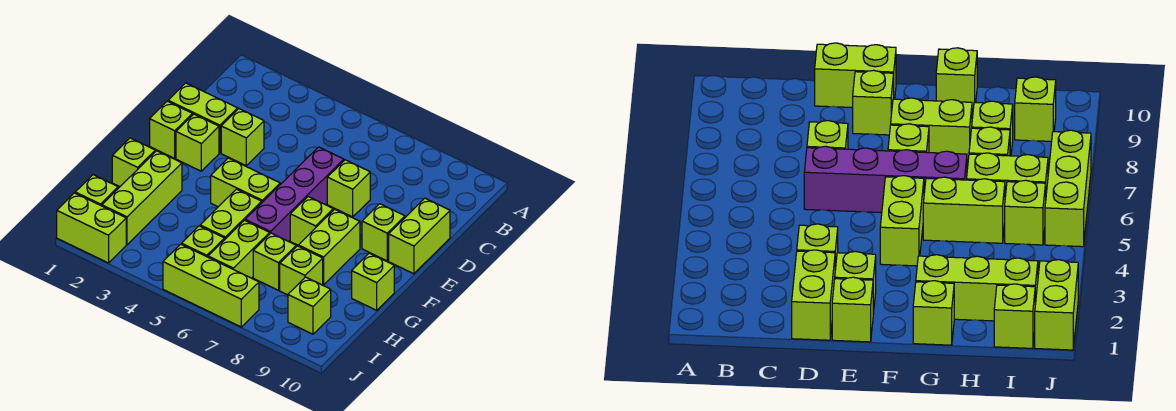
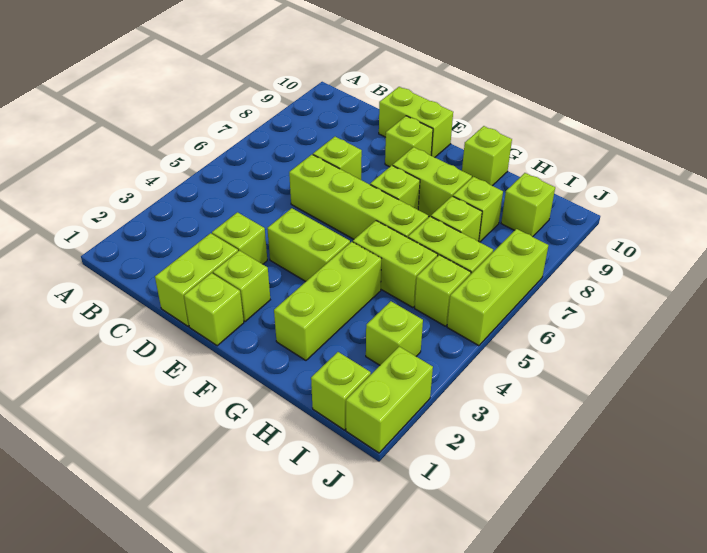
purple 1x4 brick [245,147,344,242] -> lime 1x4 brick [289,155,428,239]
lime 1x2 brick [211,158,280,207] -> lime 1x2 brick turned to [267,208,350,281]
lime 1x1 brick [112,138,155,187] -> lime 1x1 brick moved to [366,301,423,365]
lime 1x3 brick [102,151,182,245] -> lime 1x3 brick turned to [274,242,381,360]

